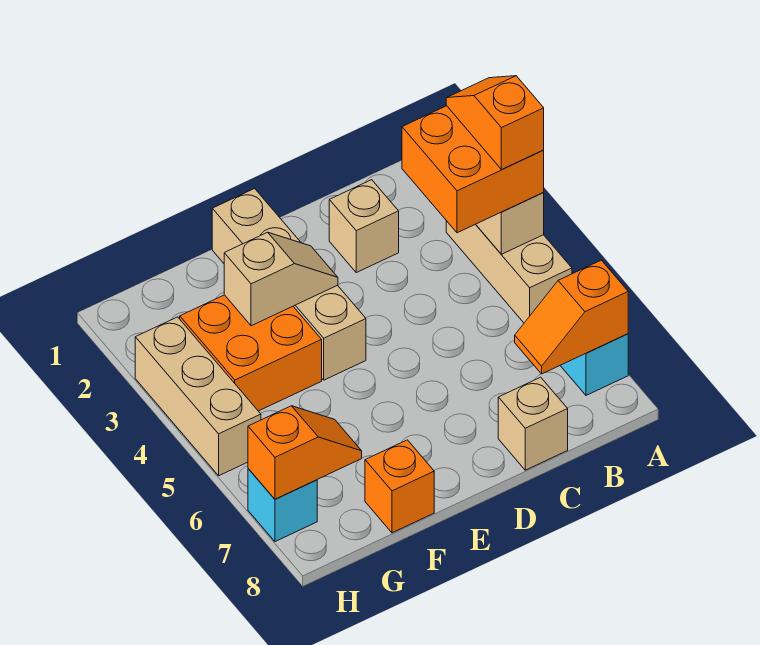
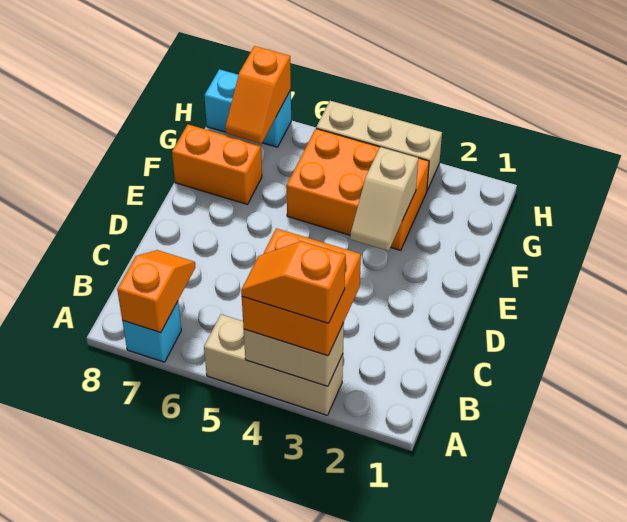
orange 1x2 slope [446,76,544,170] -> orange 1x2 slope turned to [241,241,345,323]
tan 1x1 brick [329,180,399,273] -> none
tan 1x1 brick [498,377,568,470] -> none
tan 1x4 brick [212,189,366,380] -> none
orange 2x2 brick [180,295,322,411] -> orange 2x3 brick [286,129,429,250]
orange 1x1 brick [365,440,434,533] -> orange 1x2 brick [172,125,262,204]
cyan 1x1 brick [248,469,317,542] -> cyan 1x2 brick [204,69,291,147]

